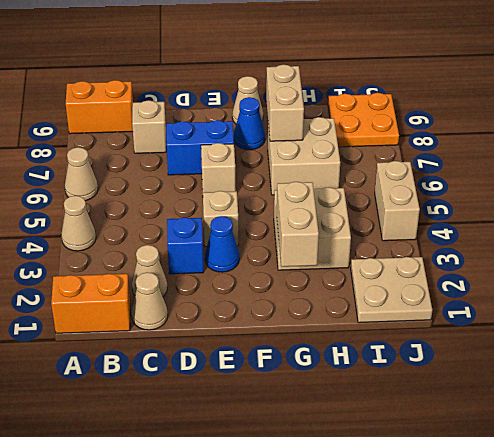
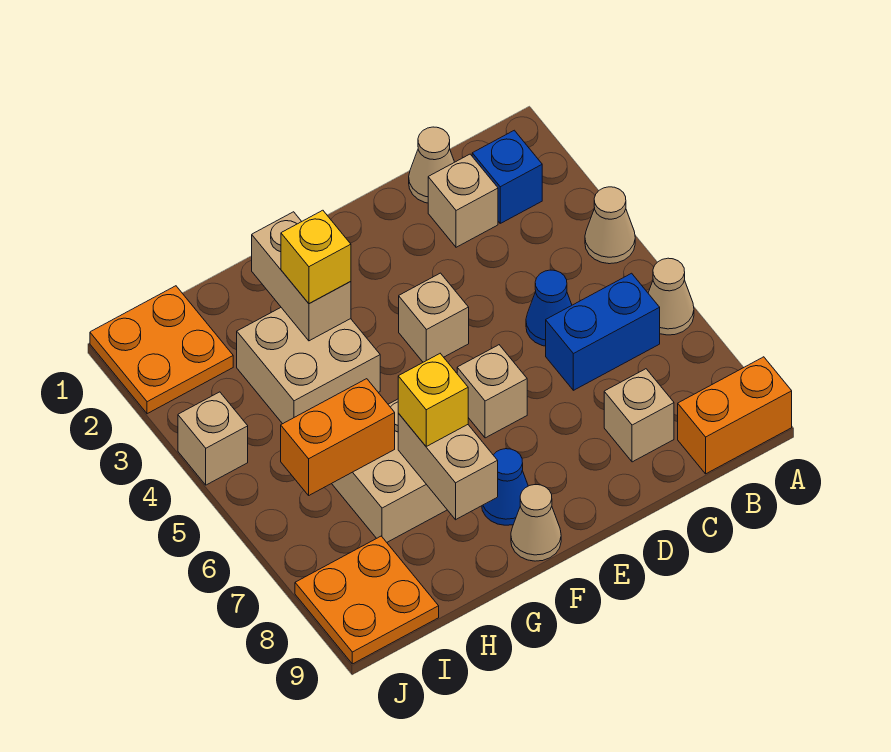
orange 1x2 brick [51,274,130,333] -> orange 1x2 brick moved to [281,379,395,495]
tan 1x1 cone [132,245,167,297] -> tan 1x1 brick [428,154,498,247]
blue 1x1 brick [167,217,204,274] -> blue 1x1 brick moved to [472,130,542,223]
blue 1x2 brick [166,120,234,175] -> blue 1x2 brick moved to [546,273,660,390]
blue 1x1 cone [205,216,239,272] -> blue 1x1 cone moved to [526,270,572,346]
none -> yellow 1x1 brick [281,210,351,304]
none -> yellow 1x1 brick [398,354,468,446]
tan 2x2 plate [351,257,432,323] -> orange 2x2 plate [90,286,233,414]
tan 1x2 brick [375,161,420,241] -> tan 1x1 brick [178,392,248,485]

